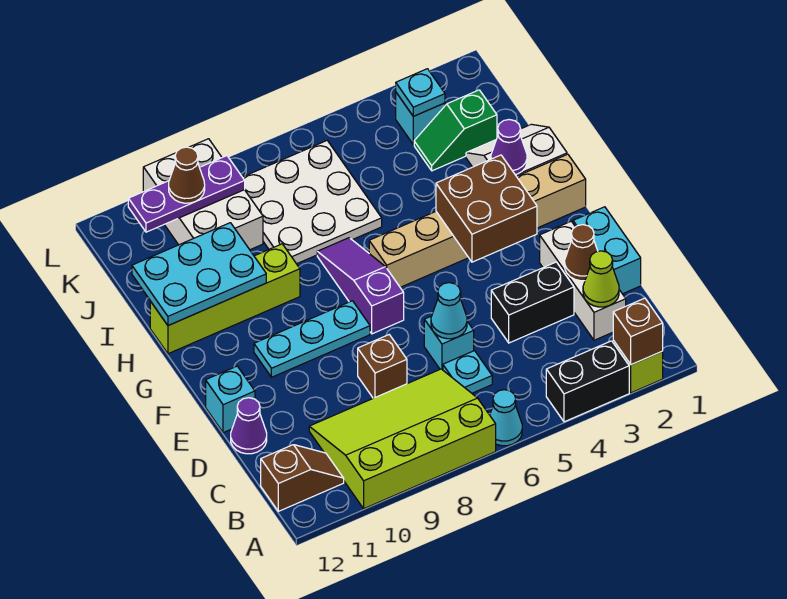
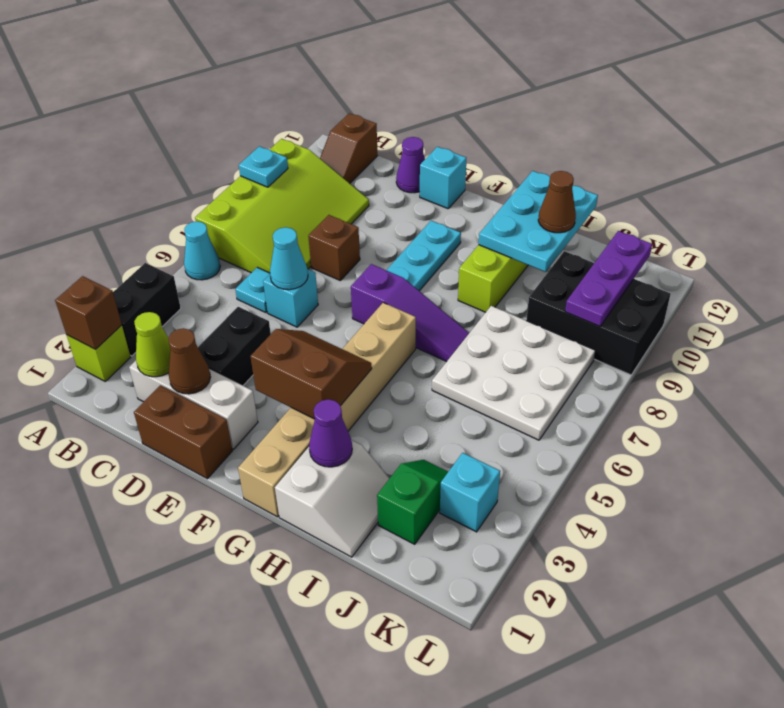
cyan 1x2 brick [573,207,641,294] -> brown 1x2 brick [134,385,233,479]
brown 2x2 brick [436,155,537,262] -> brown 2x2 slope [250,329,372,419]
white 2x3 brick [143,139,263,250] -> black 2x3 brick [526,251,671,375]
cyan 1x1 plate [396,69,445,116] -> cyan 1x1 plate moved to [239,146,288,187]
brown 1x1 cone [169,147,205,203] -> brown 1x1 cone moved to [538,171,576,233]

